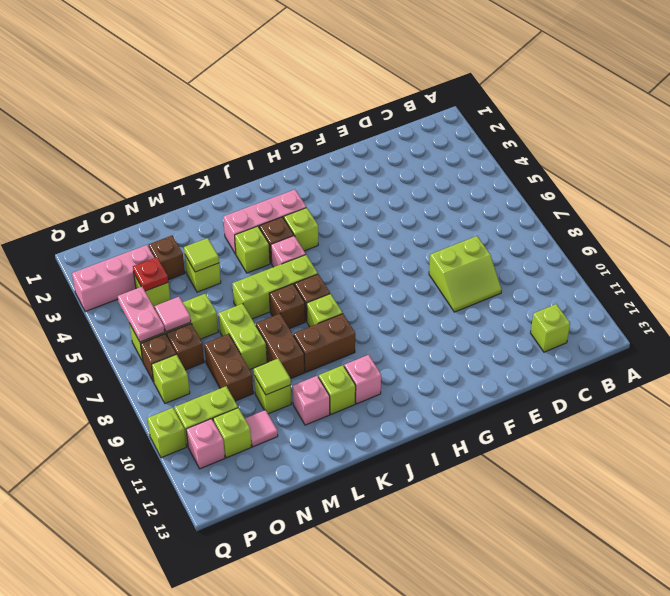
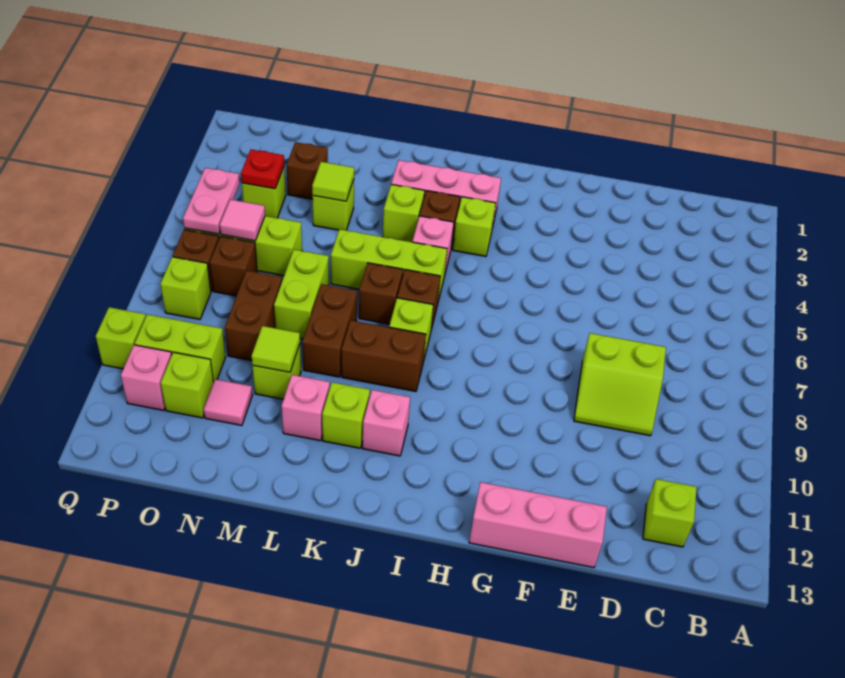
pink 1x3 brick [72,245,154,312] -> pink 1x3 brick moved to [469,482,607,568]

